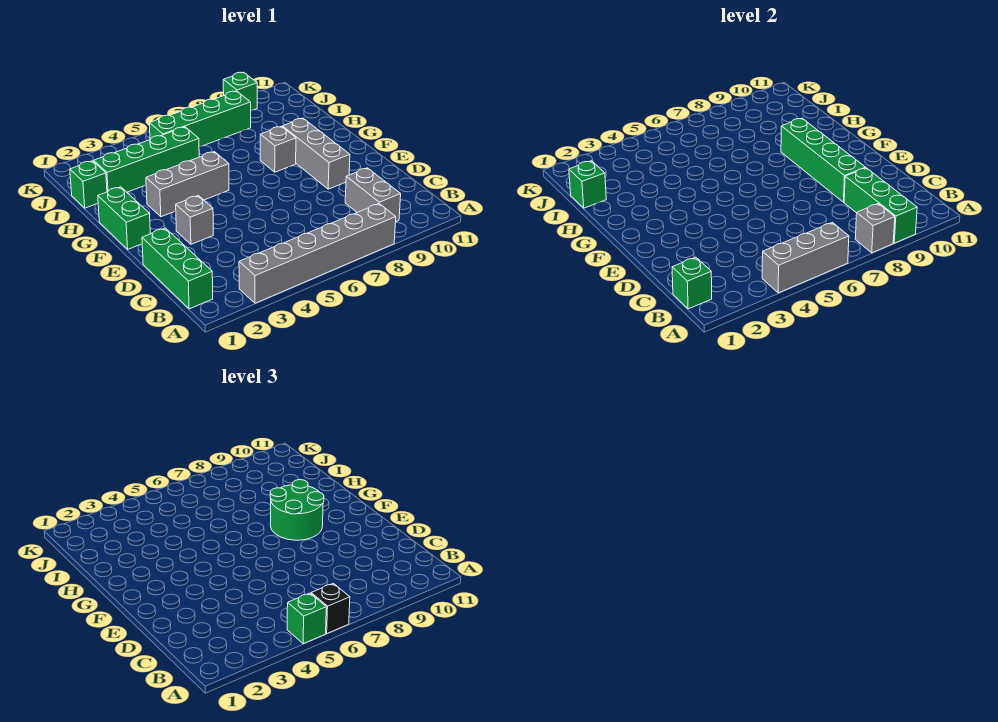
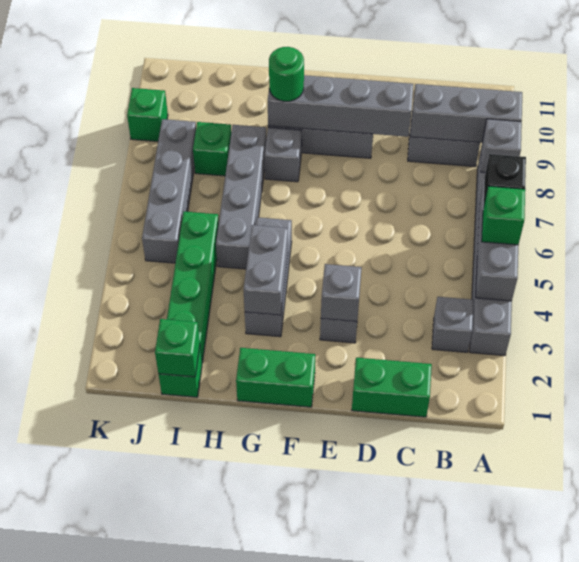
green 1x3 brick [844,168,917,243] -> grey 1x3 brick [410,84,522,142]
green 1x3 brick [142,228,213,309] -> green 1x2 brick [352,358,432,417]
green 1x1 brick [672,257,712,309] -> green 1x1 brick moved to [193,122,231,176]
none -> grey 1x1 brick [432,297,474,352]
green 1x4 brick [781,118,866,202] -> grey 1x4 brick [268,75,413,137]
none -> grey 1x1 brick [321,264,362,321]
green 2x2 round brick [270,480,324,540] -> green 1x1 round brick [269,47,304,101]
none -> grey 1x2 brick [244,225,288,315]
none -> grey 1x4 brick [216,125,266,269]
green 1x4 brick [149,91,251,147] -> grey 1x4 brick [142,119,196,263]

